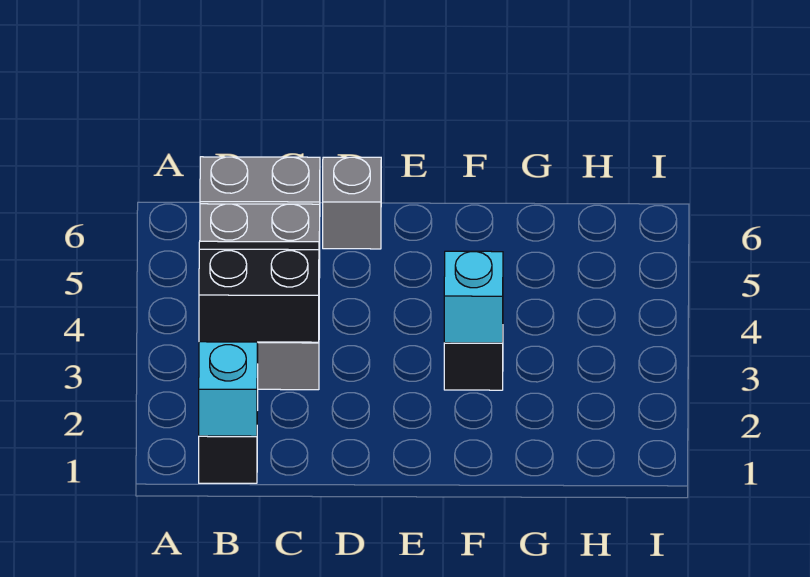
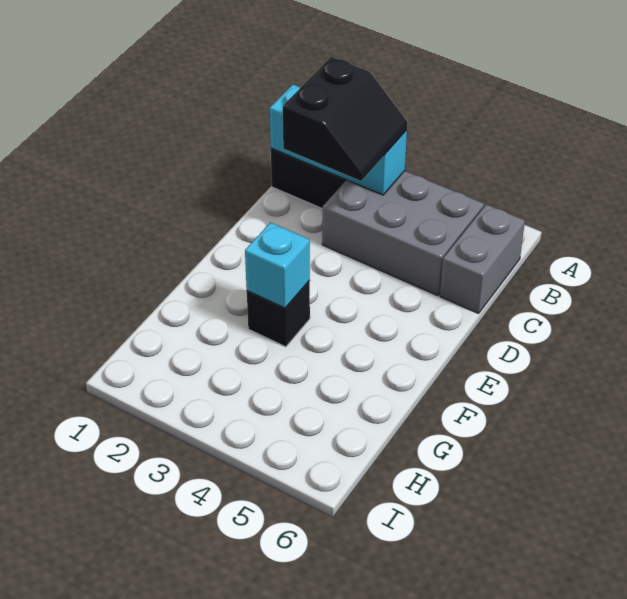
grey 1x1 brick [323,157,381,249] -> none

